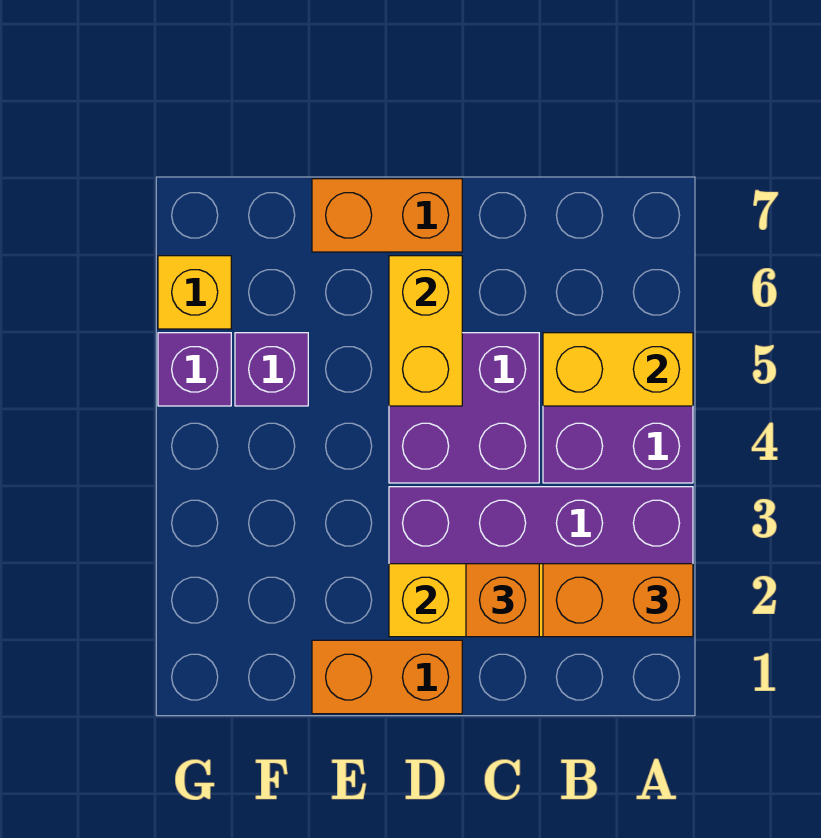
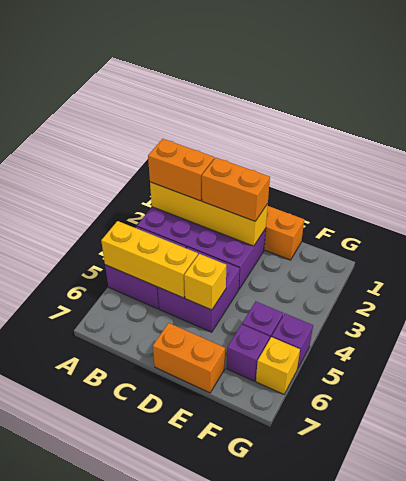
yellow 1x2 brick [543,333,693,406] -> yellow 1x3 brick [101,221,198,298]
orange 1x1 brick [466,564,539,637] -> orange 1x2 brick [202,158,270,221]
yellow 1x2 brick [389,256,462,406] -> yellow 1x1 brick [184,254,226,310]
none -> purple 1x1 brick [227,324,270,381]

